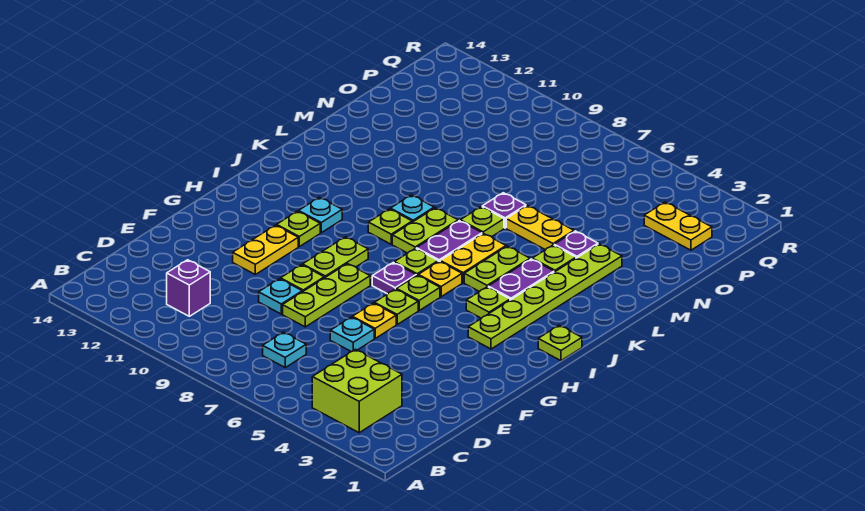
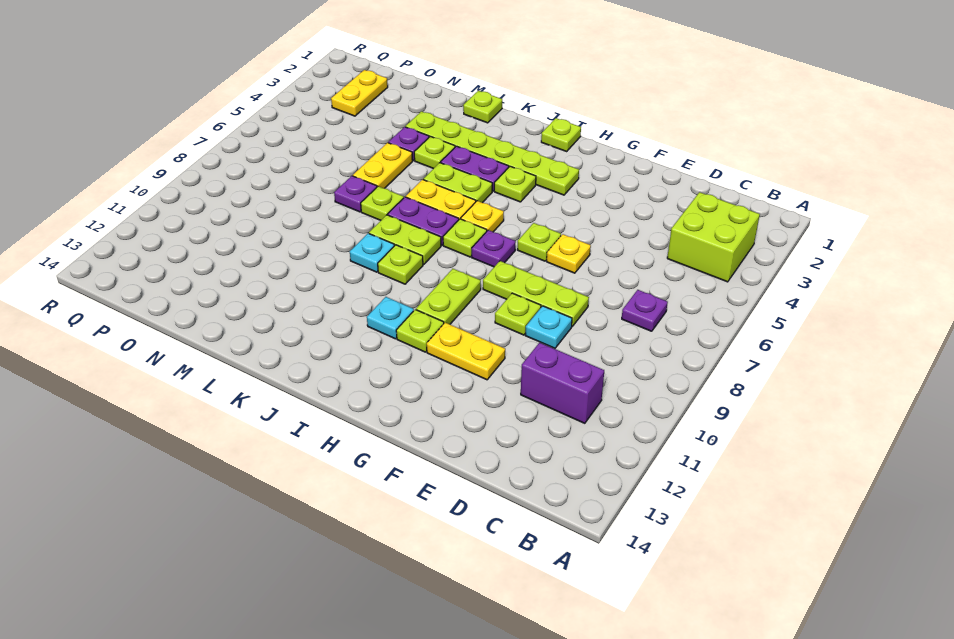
cyan 1x1 plate [263,332,306,367] -> purple 1x1 plate [622,290,668,331]
purple 1x1 brick [167,260,210,316] -> purple 1x2 brick [521,343,604,423]
cyan 1x1 plate [330,317,374,352] -> none
lime 1x2 plate [303,237,368,278] -> lime 1x2 plate turned to [416,269,481,324]
lime 1x1 plate [396,275,440,310] -> lime 1x1 plate moved to [463,91,502,123]

